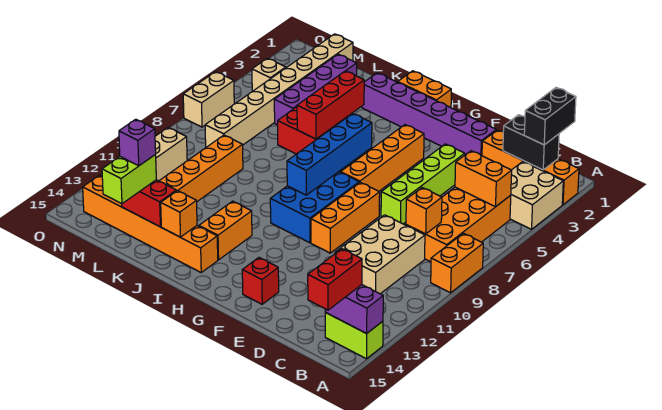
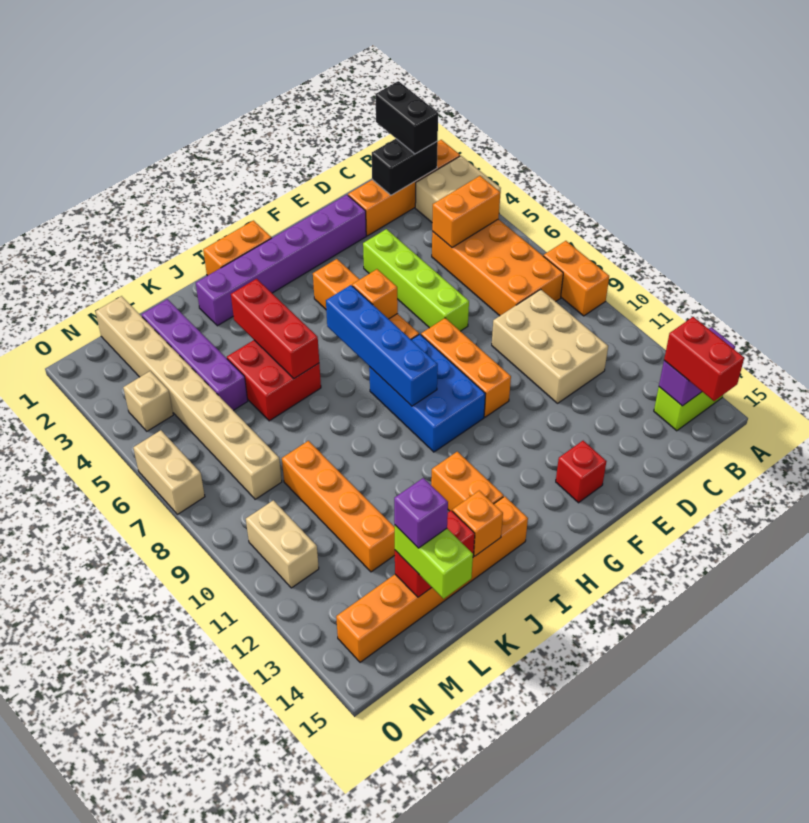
orange 1x1 brick [406,188,442,234] -> orange 1x1 brick moved to [352,269,398,319]

